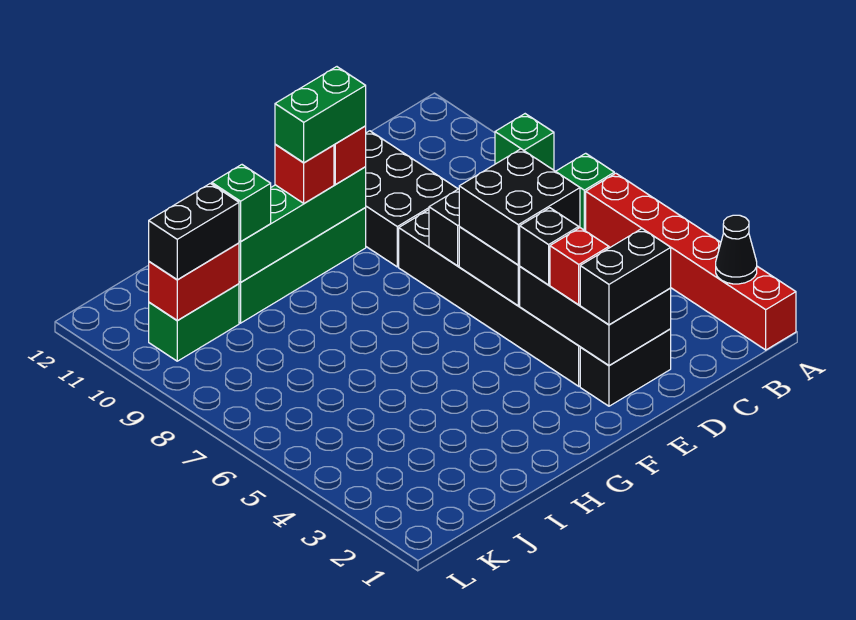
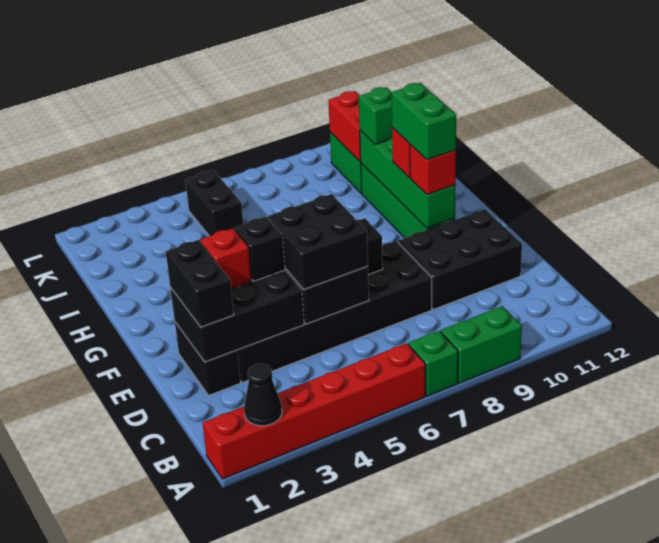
green 1x1 brick [495,114,554,170] -> green 1x2 brick [441,306,522,383]
black 1x2 brick [149,184,239,280] -> black 1x2 brick moved to [185,170,243,236]

